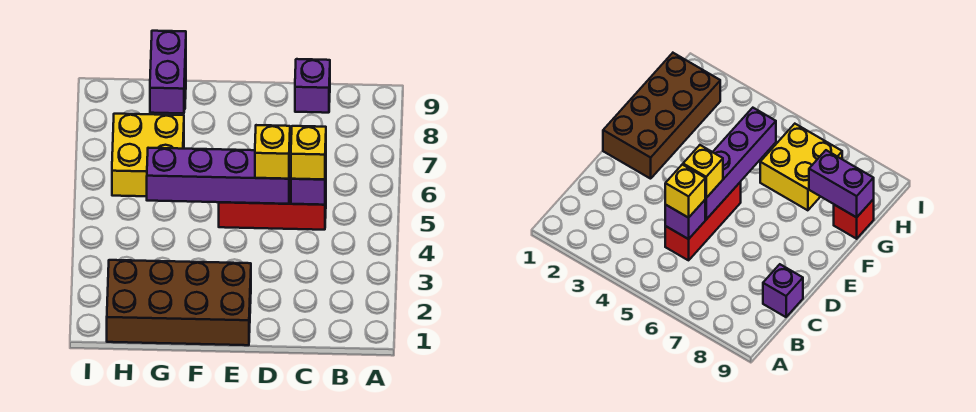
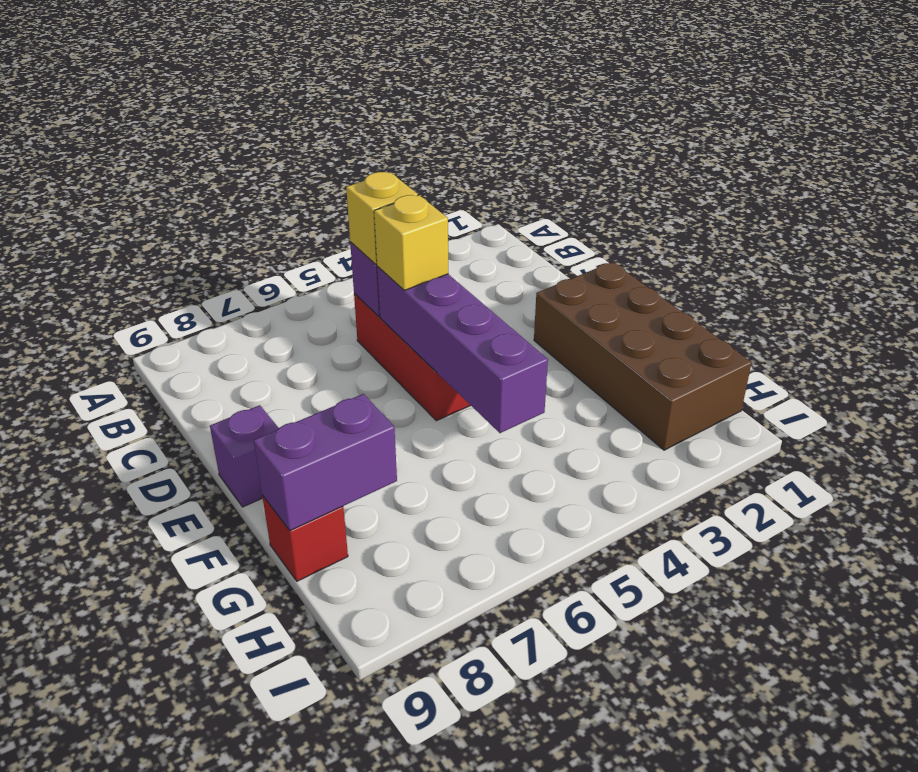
purple 1x1 brick [295,59,330,113] -> purple 1x1 brick moved to [210,405,279,507]
yellow 2x2 brick [112,114,184,196] -> none

